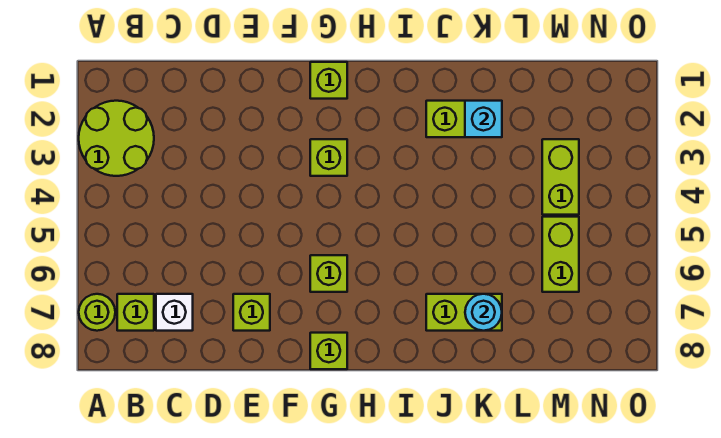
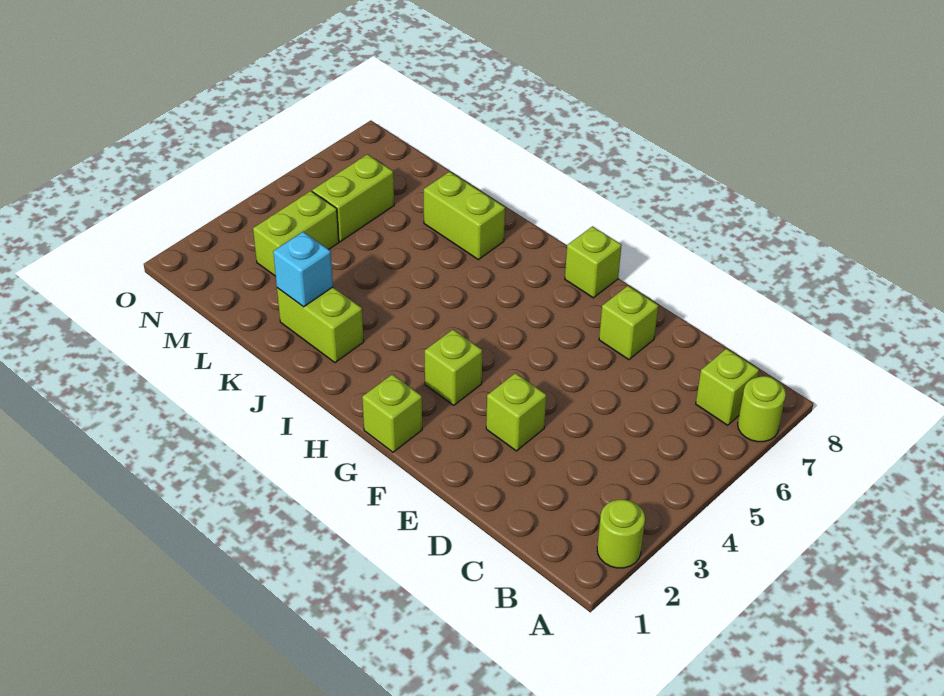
lime 2x2 round brick [79,101,154,176] -> lime 1x1 round brick [597,500,645,568]
white 1x1 brick [156,294,193,331] -> none
lime 1x1 brick [310,255,347,292] -> lime 1x1 brick moved to [486,373,546,451]
cyan 1x1 round brick [465,294,502,331] -> none

